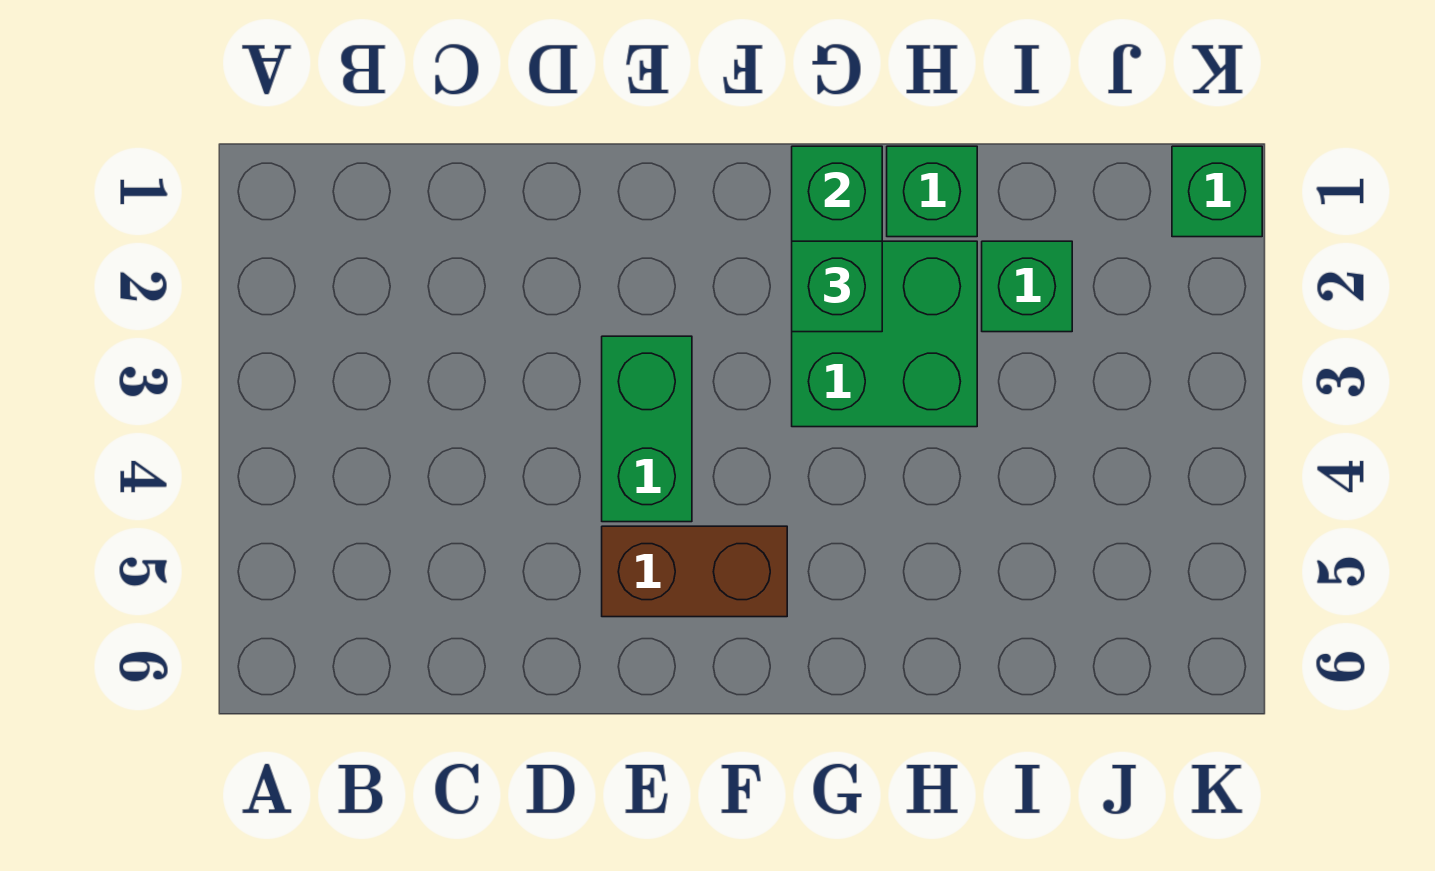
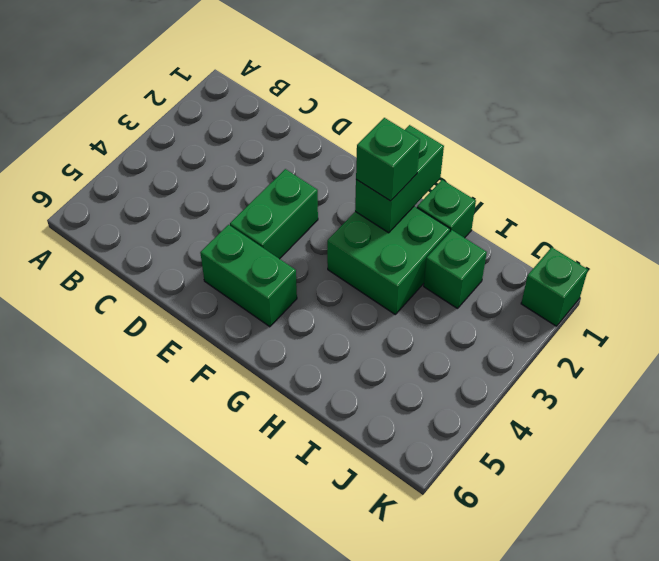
brown 1x2 brick [602,526,787,617] -> green 1x2 brick [200,225,297,327]

